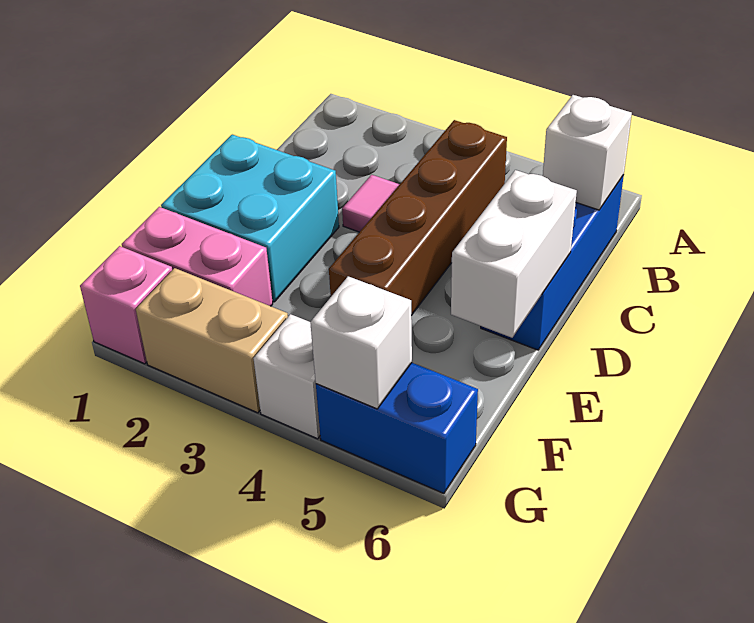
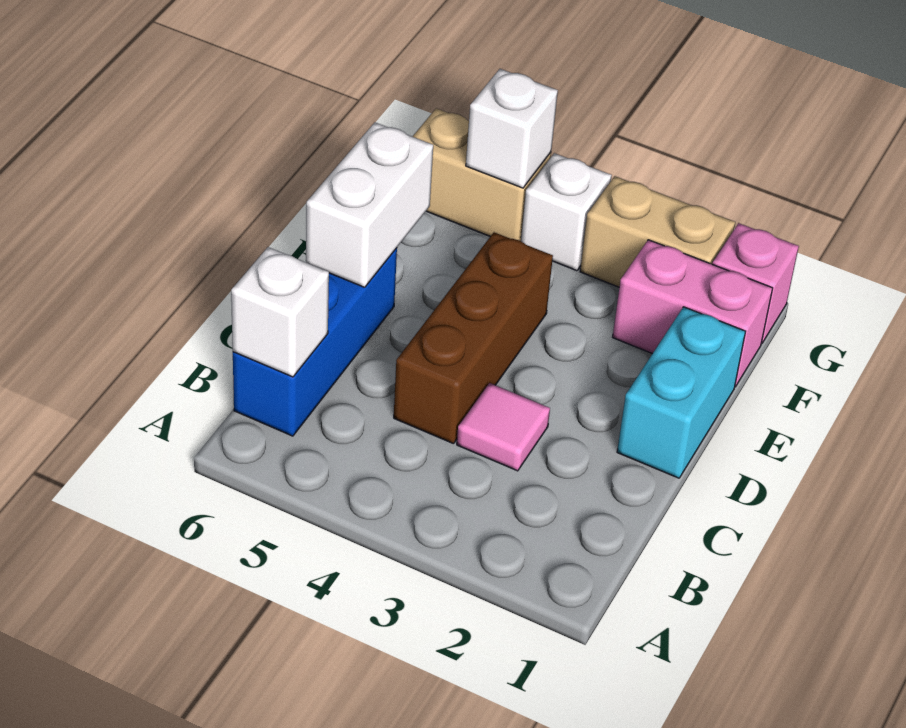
brown 1x4 brick [329,120,507,315] -> brown 1x3 brick [394,232,553,444]
cyan 2x2 brick [161,135,339,302] -> cyan 1x2 brick [617,307,746,478]
blue 1x2 brick [316,363,478,493] -> tan 1x2 brick [412,108,551,241]

